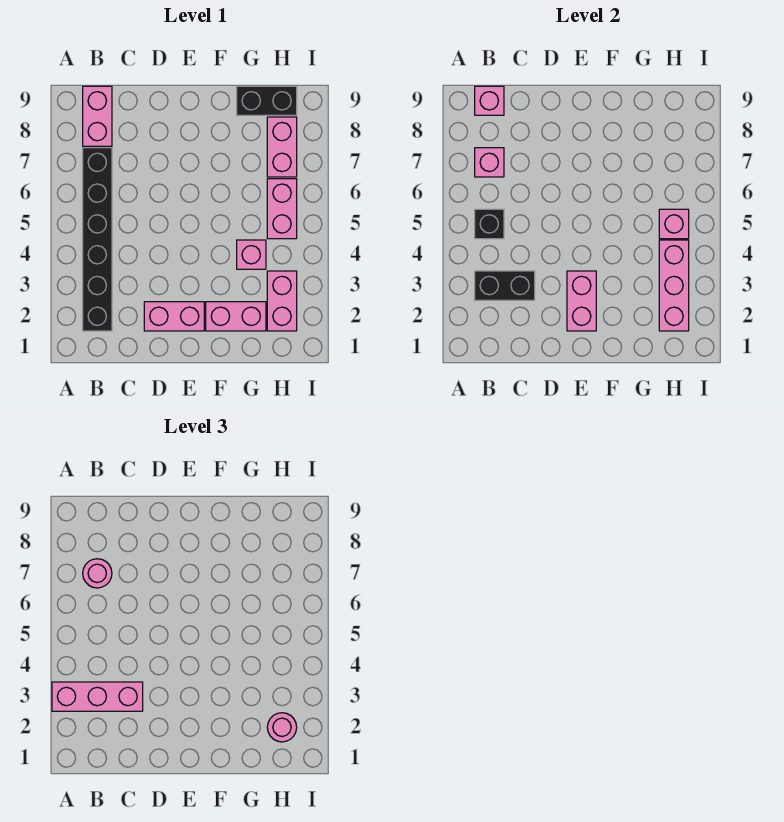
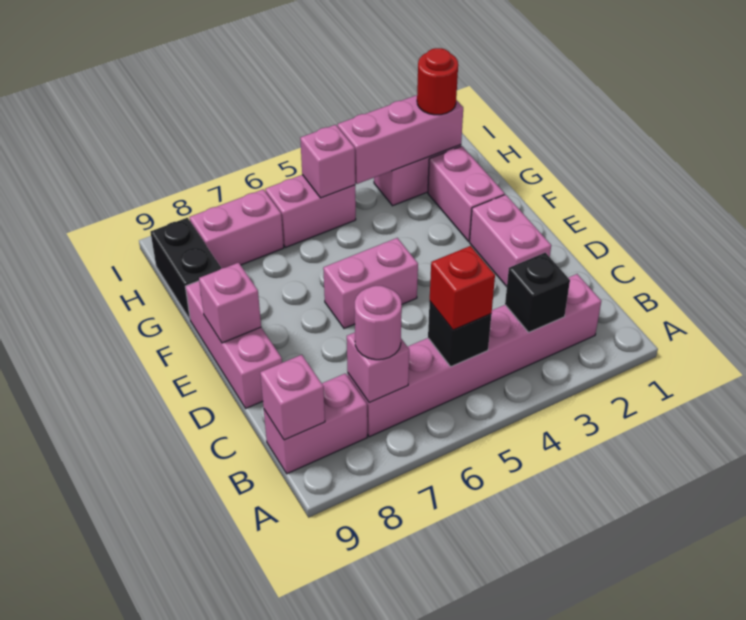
pink 1x3 brick [52,682,143,711] -> pink 1x3 brick moved to [185,281,282,408]
black 1x6 brick [83,148,112,331] -> pink 1x6 brick [348,274,601,437]
black 1x2 brick [475,271,535,300] -> black 1x1 brick [505,253,570,332]
none -> red 1x1 brick [430,246,495,330]
pink 1x2 brick [567,271,596,331] -> pink 1x2 brick moved to [323,238,418,329]
pink 1x1 brick [237,240,266,269] -> pink 1x1 brick moved to [199,263,261,343]
pink 1x1 round brick [267,713,297,742] -> red 1x1 round brick [417,48,458,115]

